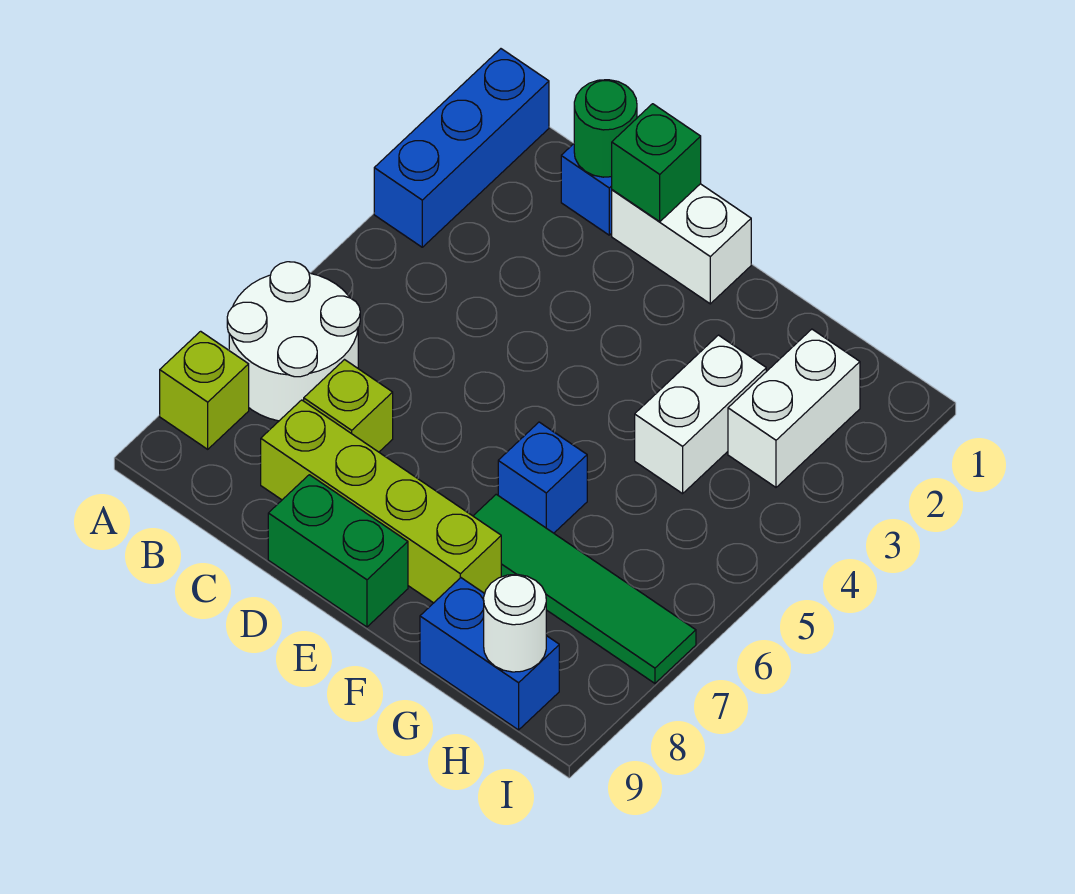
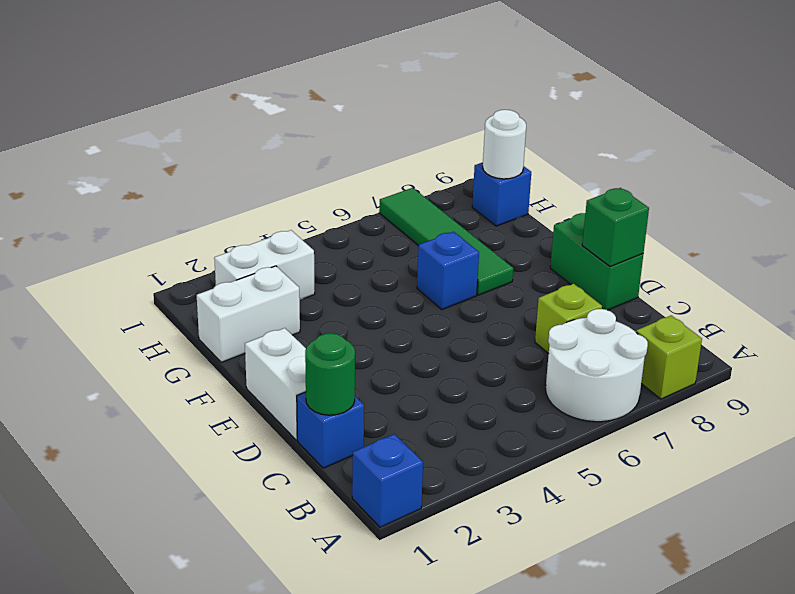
blue 1x3 brick [374,49,549,247] -> blue 1x1 brick [352,434,423,527]
lime 1x4 brick [261,400,501,603] -> none
green 1x1 brick [612,104,701,222] -> green 1x1 brick moved to [582,188,649,267]
white 1x2 brick [635,335,766,494] -> white 1x2 brick moved to [197,266,300,362]
blue 1x2 brick [420,578,559,730] -> blue 1x1 brick [472,162,531,226]

